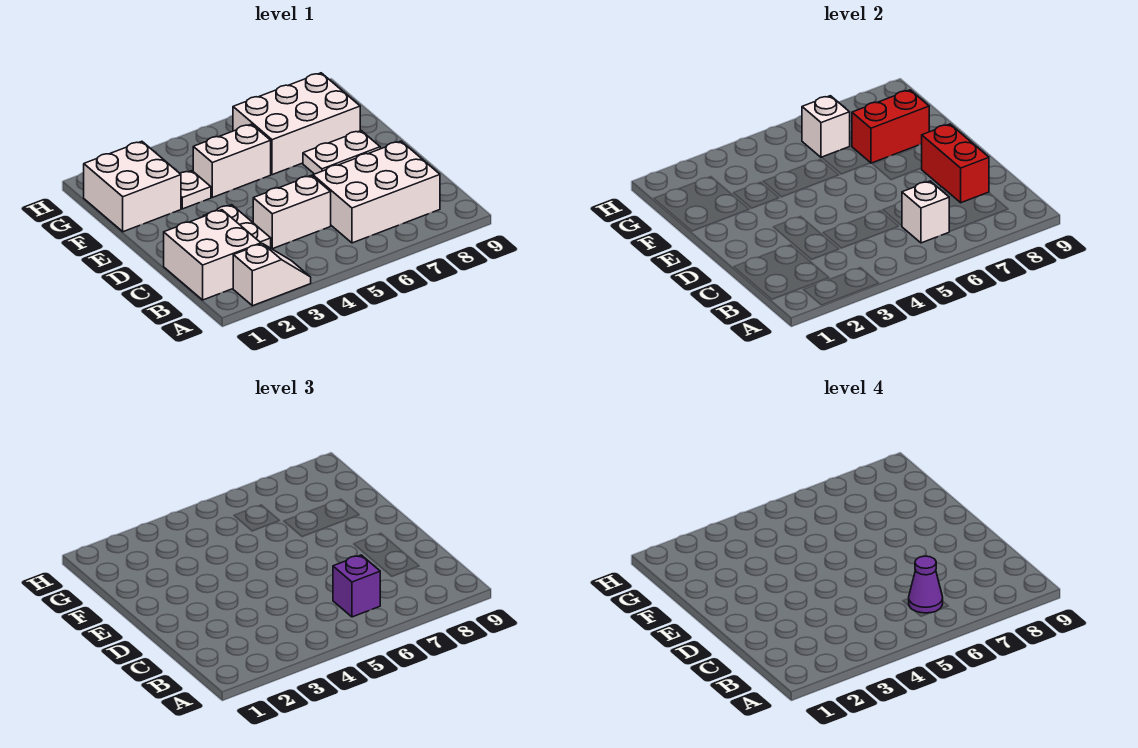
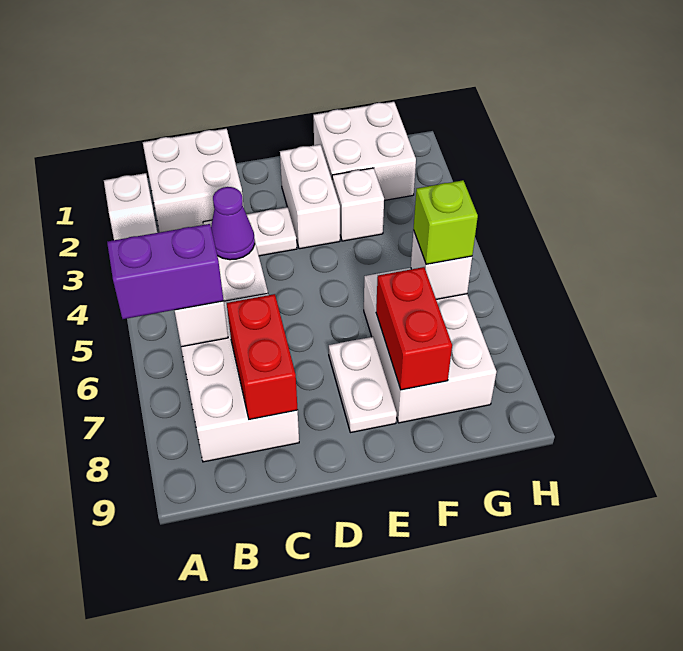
purple 1x1 brick [333,555,380,617] -> purple 1x2 brick [107,224,224,319]
purple 1x1 cone [909,556,943,613] -> purple 1x1 cone moved to [211,187,255,260]
red 1x2 brick [922,124,989,203] -> red 1x2 brick turned to [227,294,298,420]
white 1x1 plate [180,171,211,209] -> white 1x1 brick [332,168,384,241]
white 1x2 brick [193,124,271,197] -> white 1x2 brick moved to [280,145,340,249]
none -> lime 1x1 brick [414,180,478,264]

